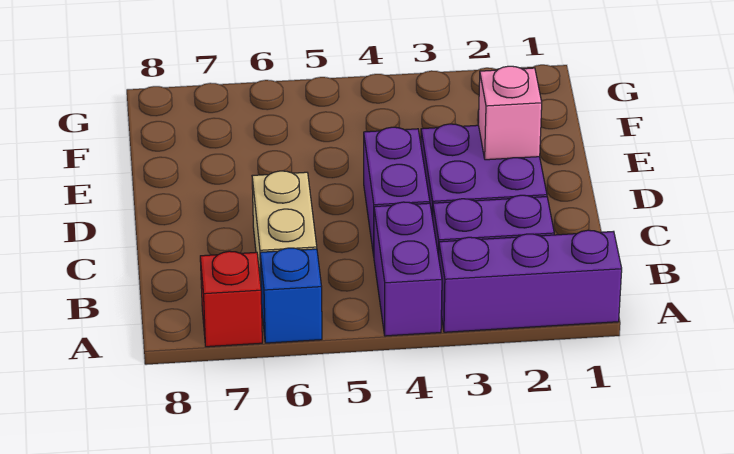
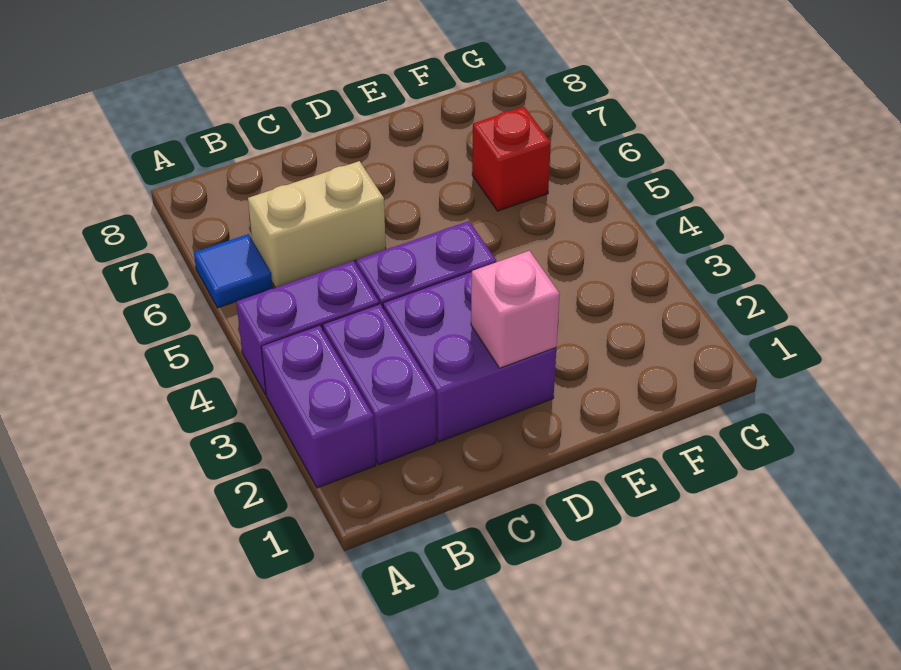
purple 1x3 brick [439,230,622,332] -> purple 1x2 brick [261,325,376,488]
blue 1x1 brick [260,248,322,343] -> blue 1x1 tile [194,234,273,308]
red 1x1 brick [200,251,262,347] -> red 1x1 brick moved to [472,107,551,211]

